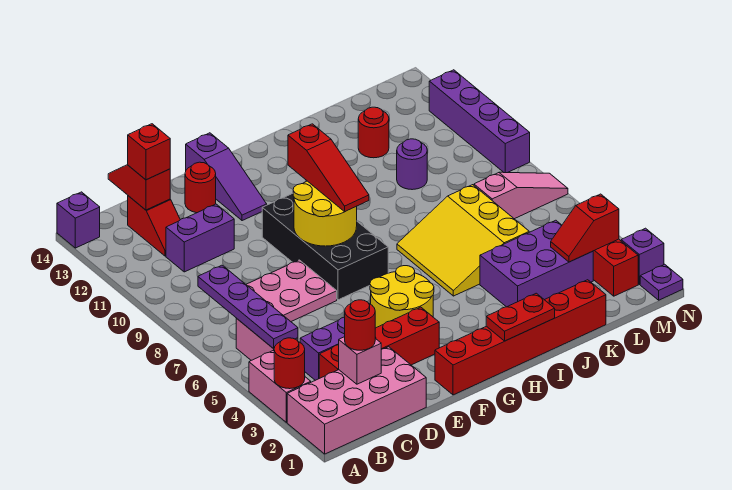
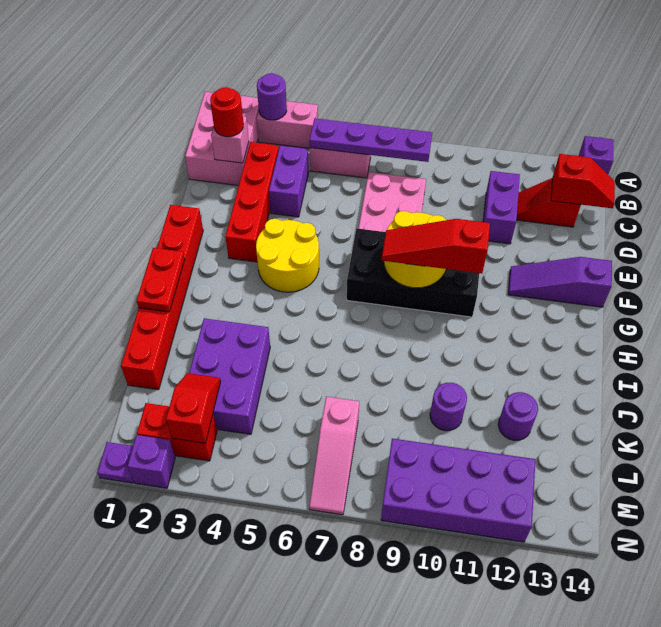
pink 2x4 brick [287,347,426,454] -> pink 2x3 brick [185,92,259,186]
red 1x1 round brick [274,338,305,389] -> purple 1x1 round brick [257,73,287,120]
red 1x1 brick [128,124,170,180] -> none
red 1x1 round brick [185,162,216,213] -> none
yellow 3x3 slope [397,185,529,296] -> none
red 1x1 round brick [358,107,389,158] -> purple 1x1 round brick [498,392,538,440]
purple 1x4 brick [429,70,530,173] -> purple 2x4 brick [381,439,536,542]

